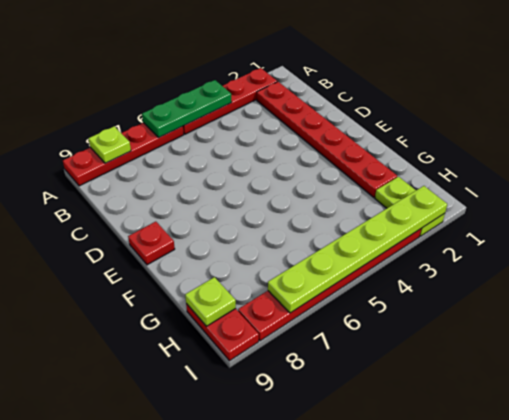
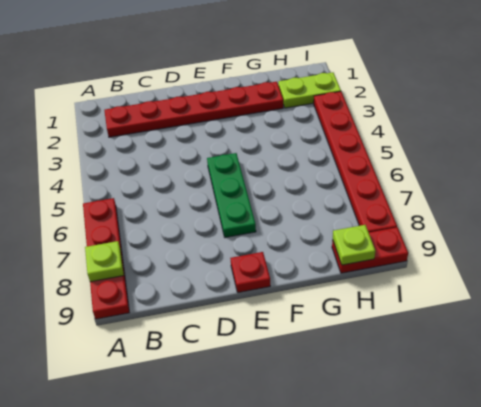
red 1x4 plate [183,68,277,134] -> none
green 1x3 plate [142,80,232,137] -> green 1x3 plate moved to [207,153,256,237]
lime 1x6 plate [268,186,447,313] -> none

